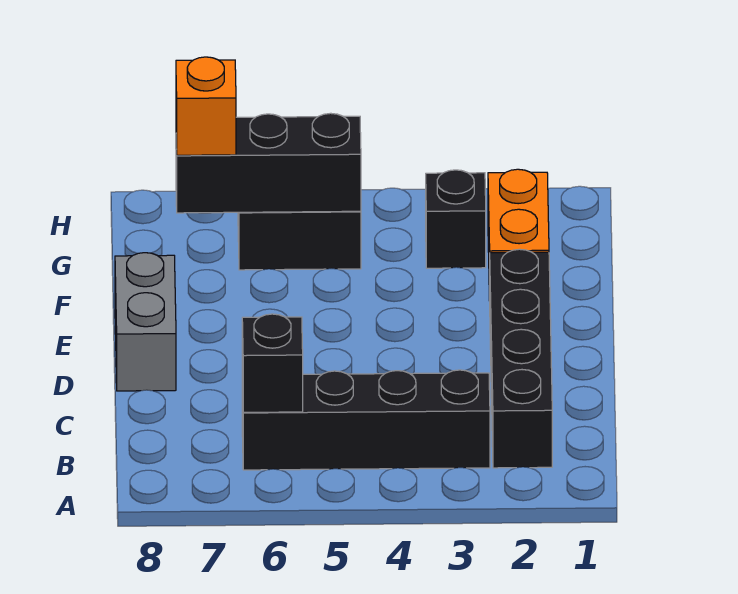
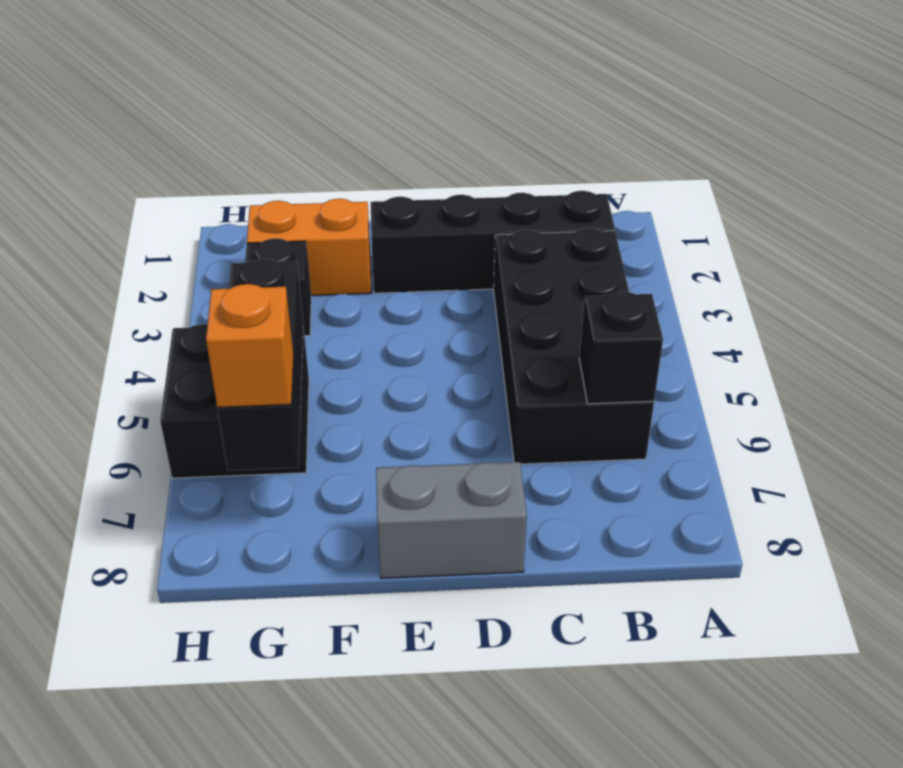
black 1x4 brick [242,370,490,470] -> black 2x4 brick [494,228,654,464]

